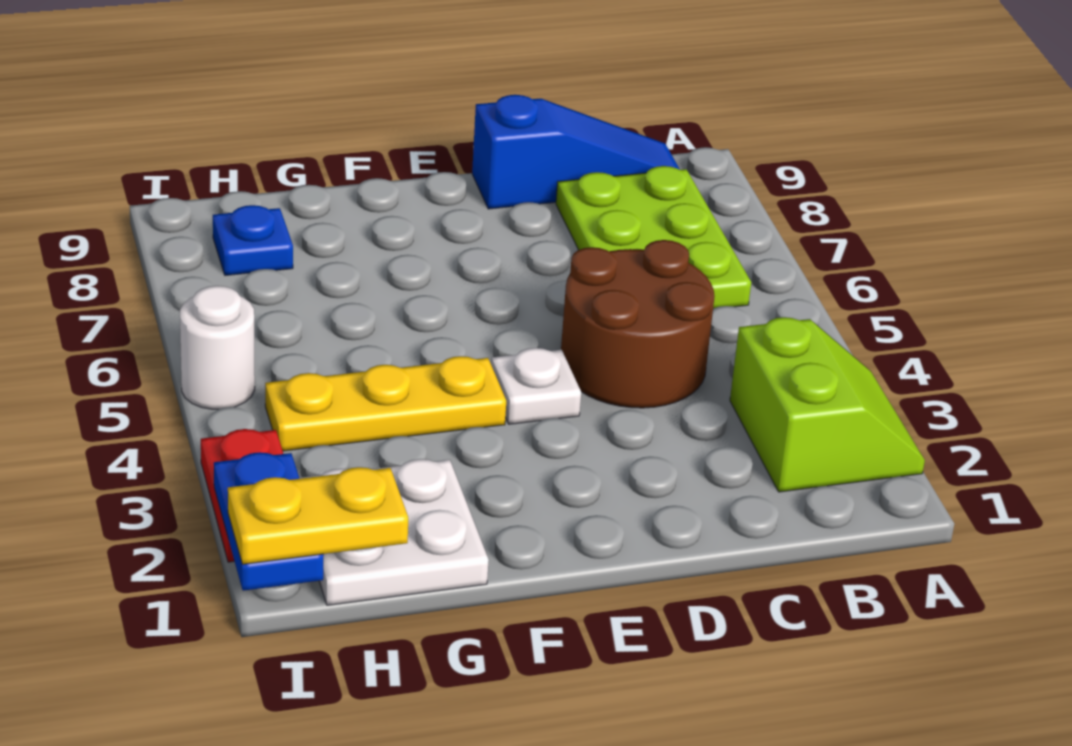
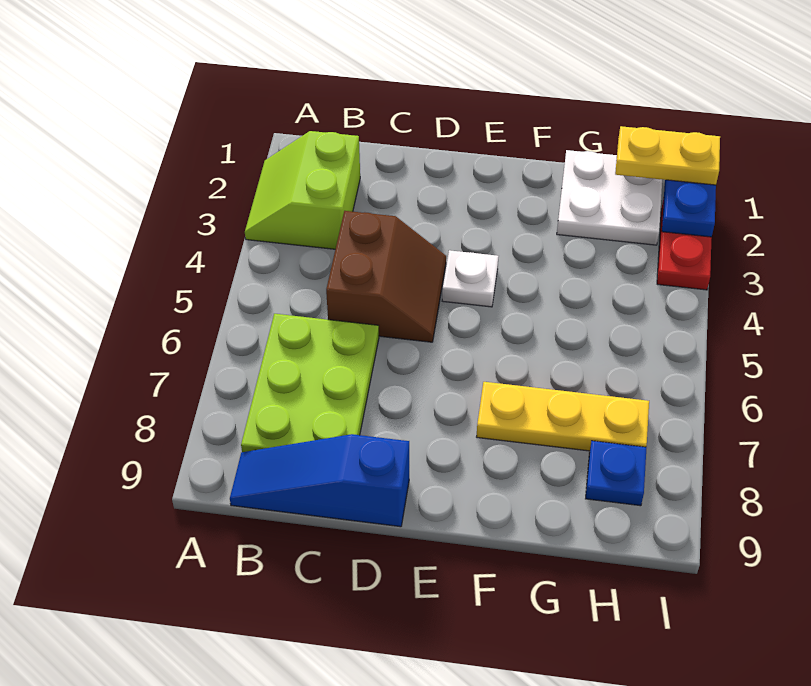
brown 2x2 round brick [561,240,715,408] -> brown 2x2 slope [326,211,446,342]
yellow 1x3 plate [265,356,506,451] -> yellow 1x3 plate moved to [477,382,649,451]
white 1x1 round brick [180,286,255,409] -> none

